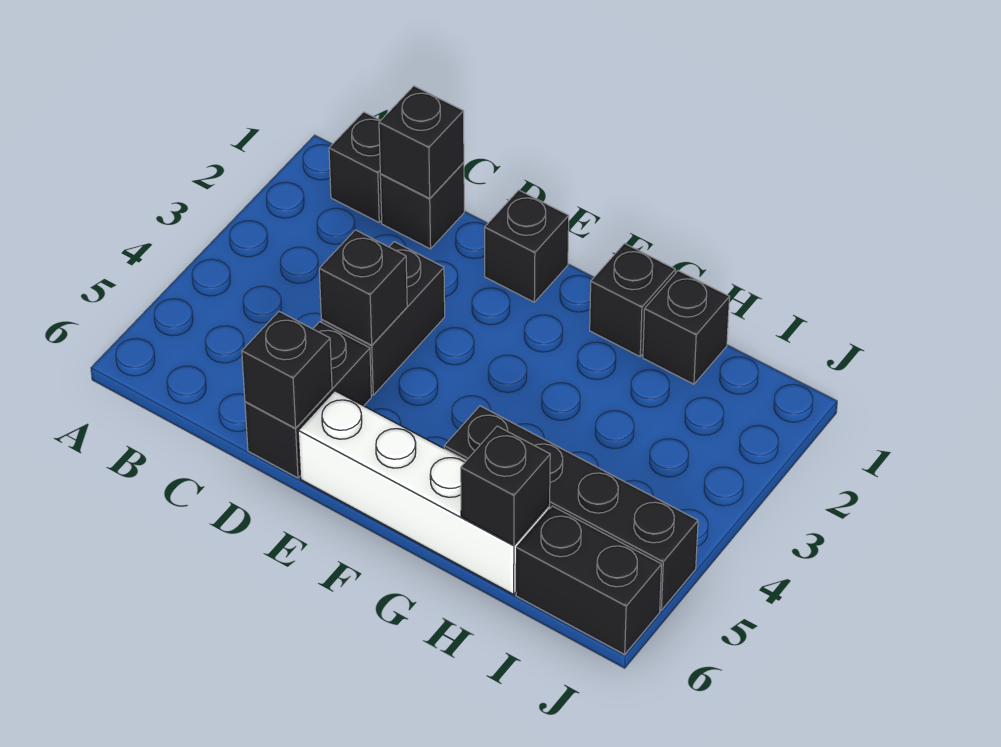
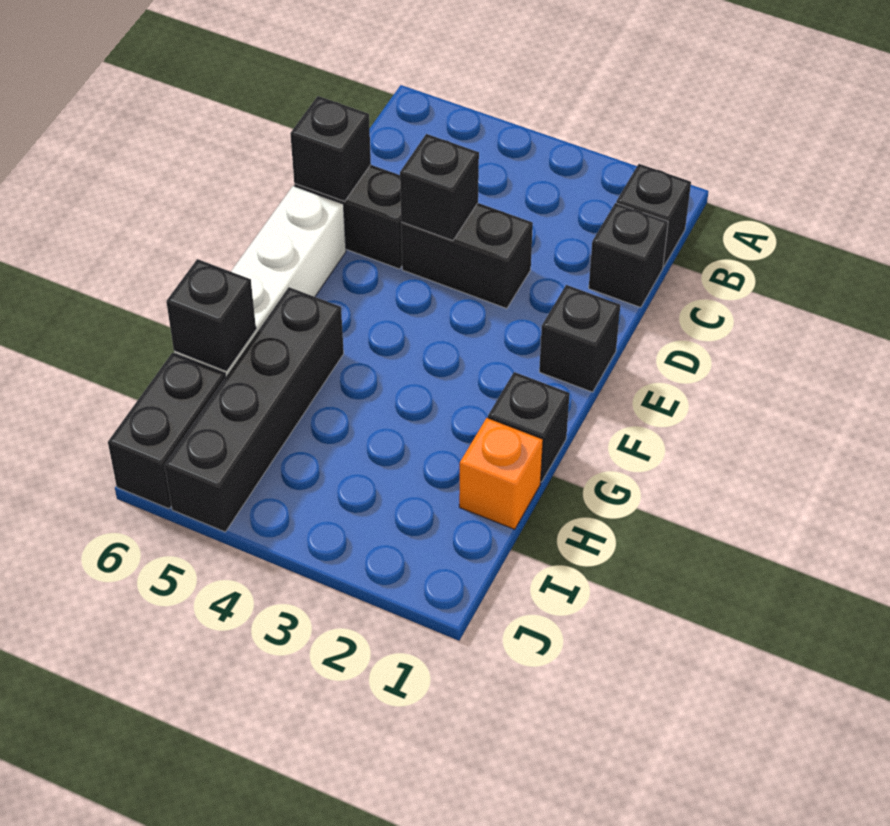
black 1x1 brick [379,86,464,198] -> none
black 1x1 brick [643,271,729,384] -> orange 1x1 brick [459,418,543,529]

